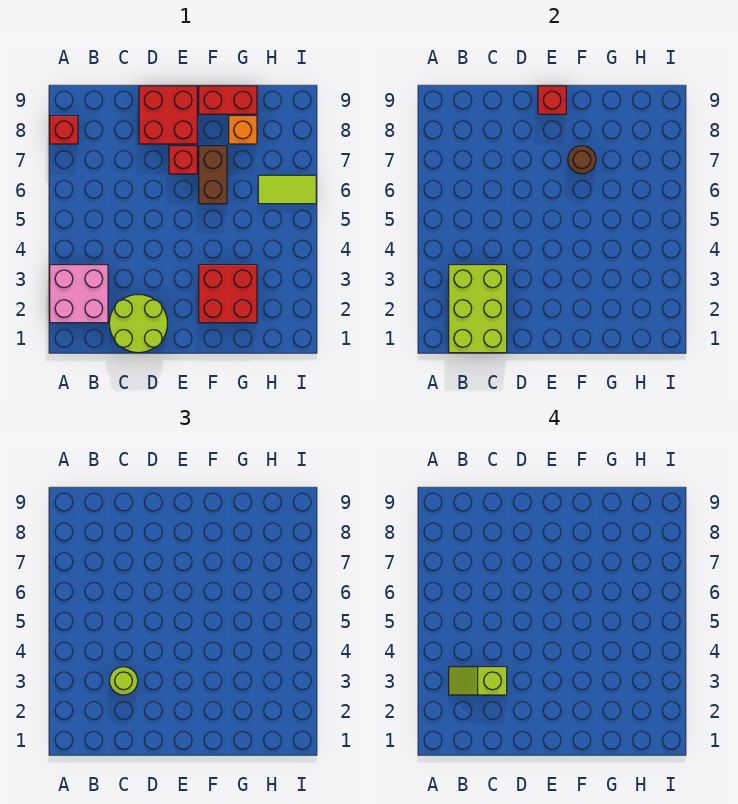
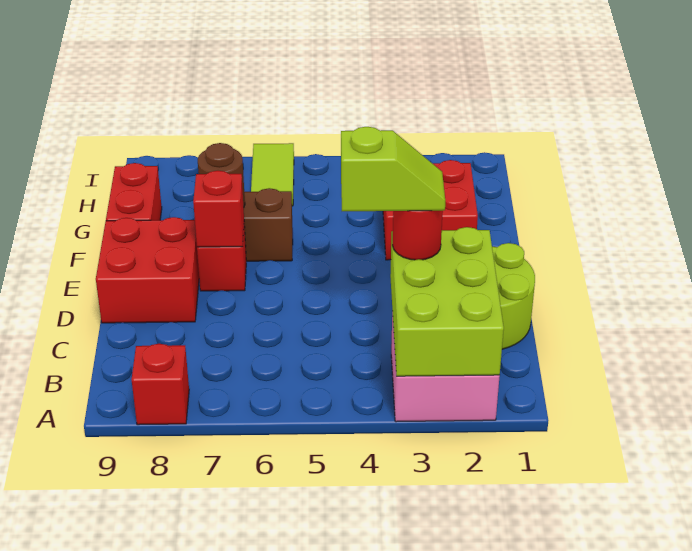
lime 2x3 brick [449,265,507,353] -> lime 2x3 brick turned to [390,227,504,376]
lime 1x2 slope [449,667,507,695] -> lime 1x2 slope turned to [341,127,445,211]
lime 1x1 round brick [109,667,138,695] -> red 1x1 round brick [392,211,443,260]
red 1x1 brick [538,86,566,114] -> red 1x1 brick moved to [193,171,244,247]
orange 1x1 brick [229,116,257,144] -> none

